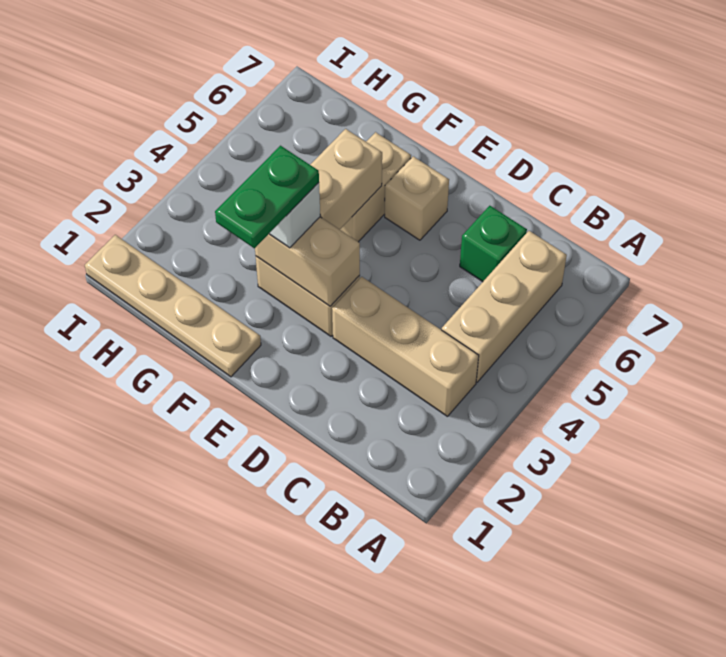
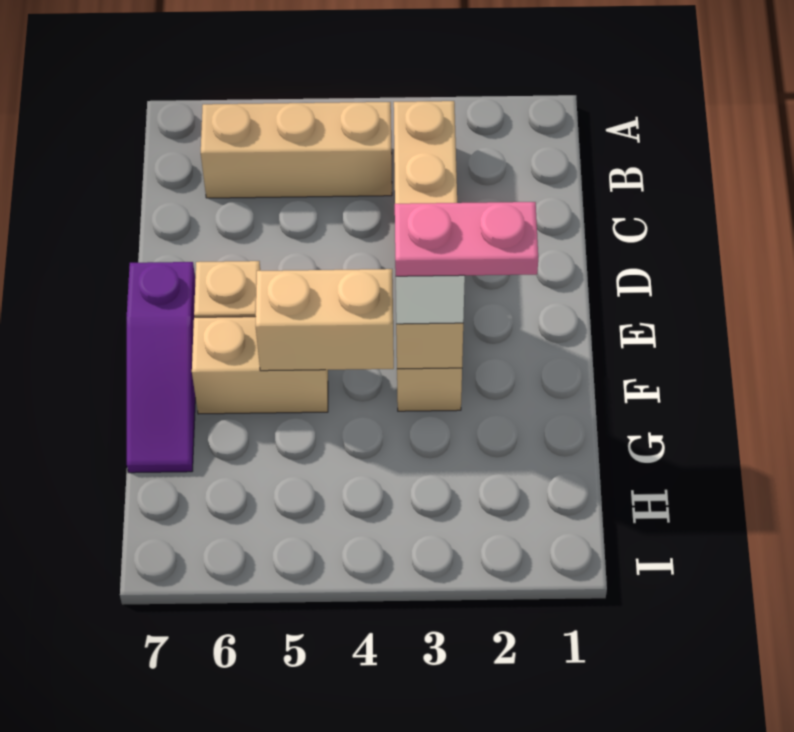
green 1x1 brick [460,206,527,282] -> none
none -> purple 1x3 slope [127,262,195,473]
tan 1x4 plate [85,235,261,377] -> none
green 1x2 plate [215,146,319,248] -> pink 1x2 plate [395,202,538,276]

